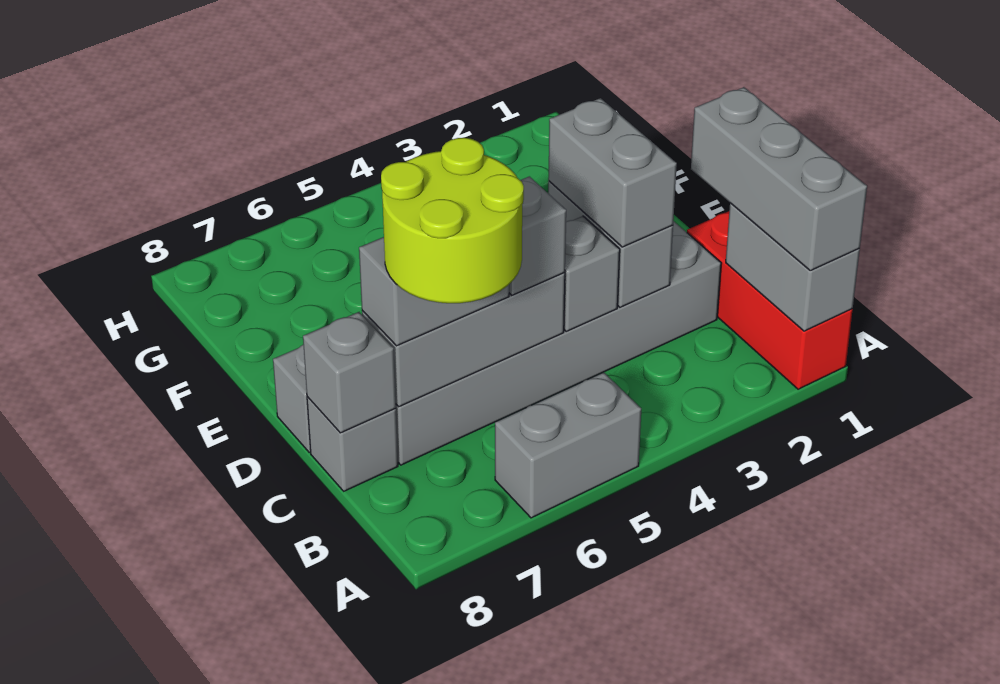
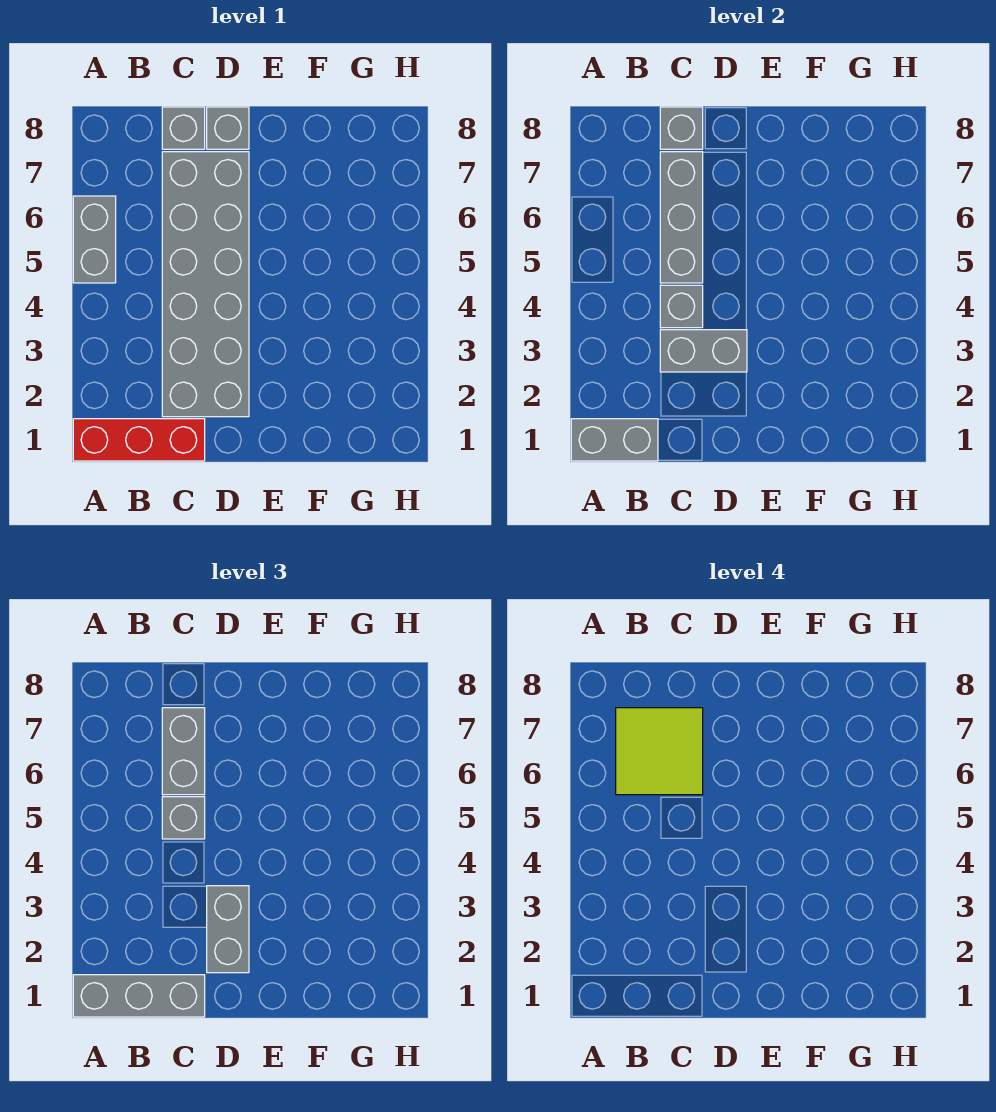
lime 2x2 round brick [381,138,524,303] -> lime 2x2 tile [616,708,703,795]
grey 1x2 brick [548,98,677,247] -> grey 1x2 brick turned to [207,886,249,973]

